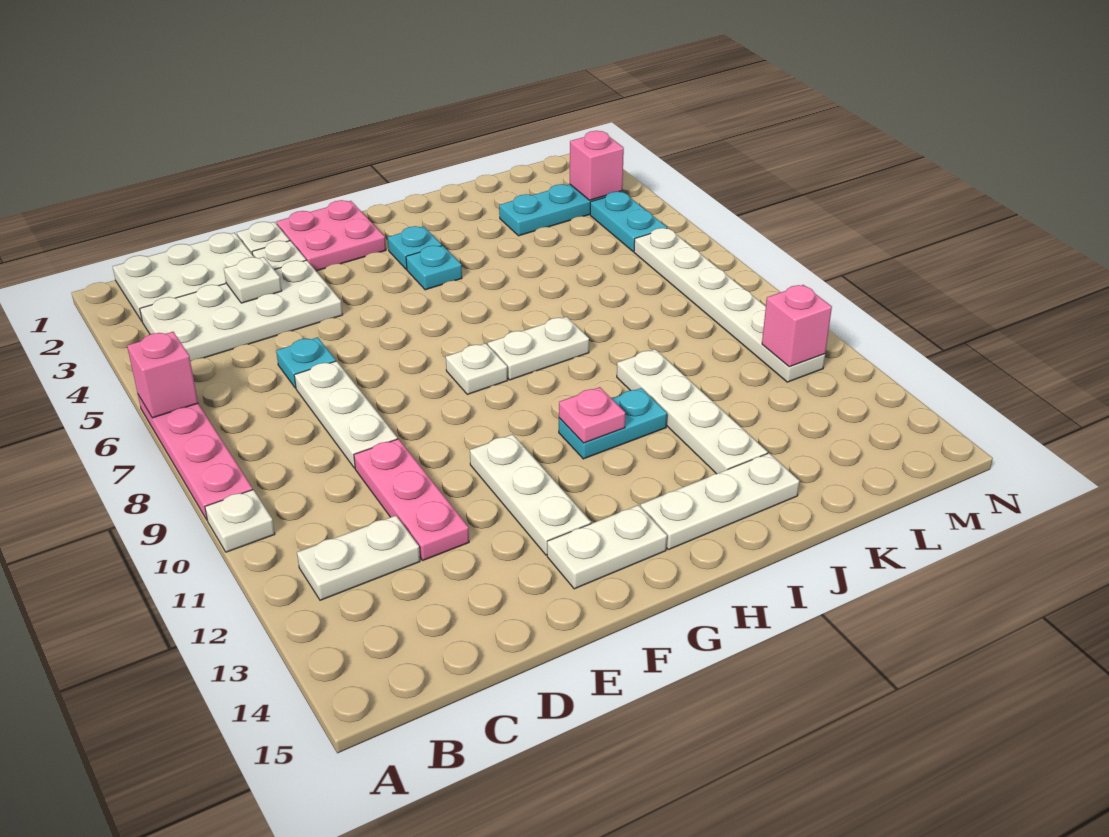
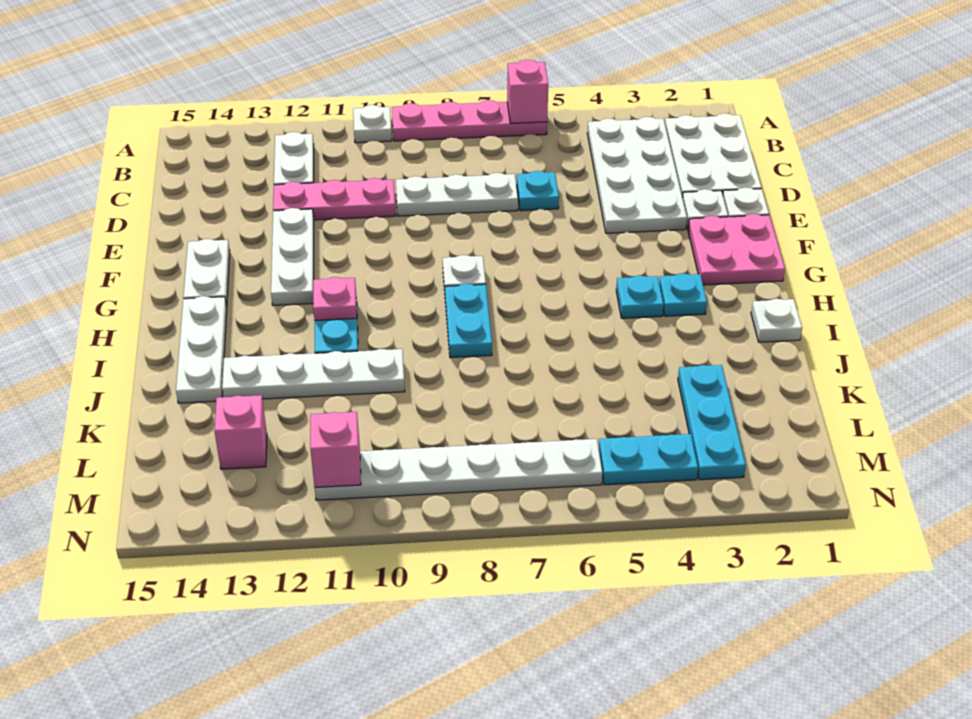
white 1x1 plate [224,257,282,303] -> white 1x1 plate moved to [751,299,802,342]
white 1x3 plate [470,434,591,555] -> white 1x3 plate turned to [271,208,314,305]
white 1x2 plate [488,317,589,380] -> cyan 1x2 plate [445,284,492,358]
pink 1x1 brick [570,131,624,200] -> pink 1x1 brick moved to [214,395,267,469]

